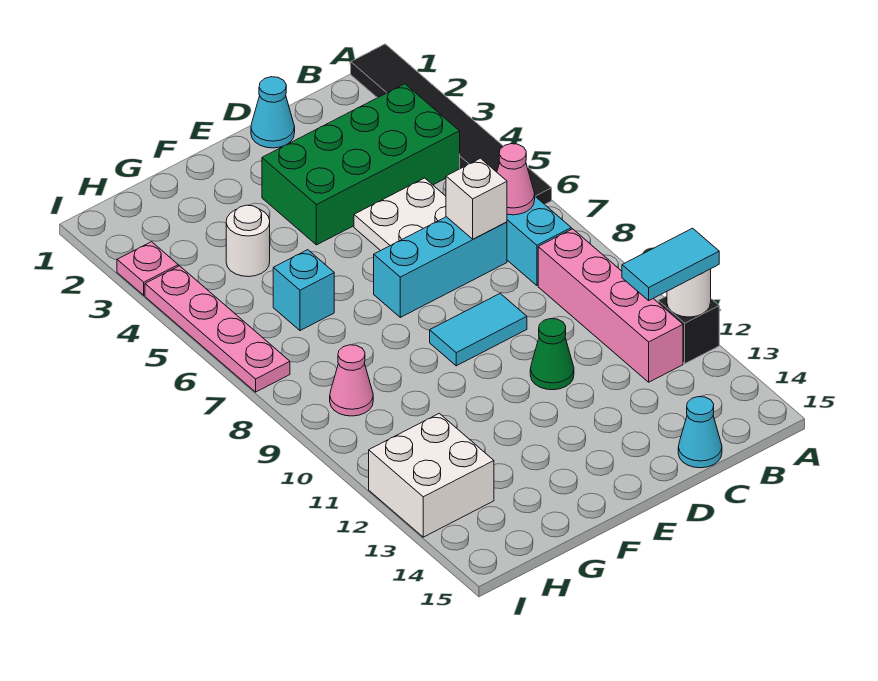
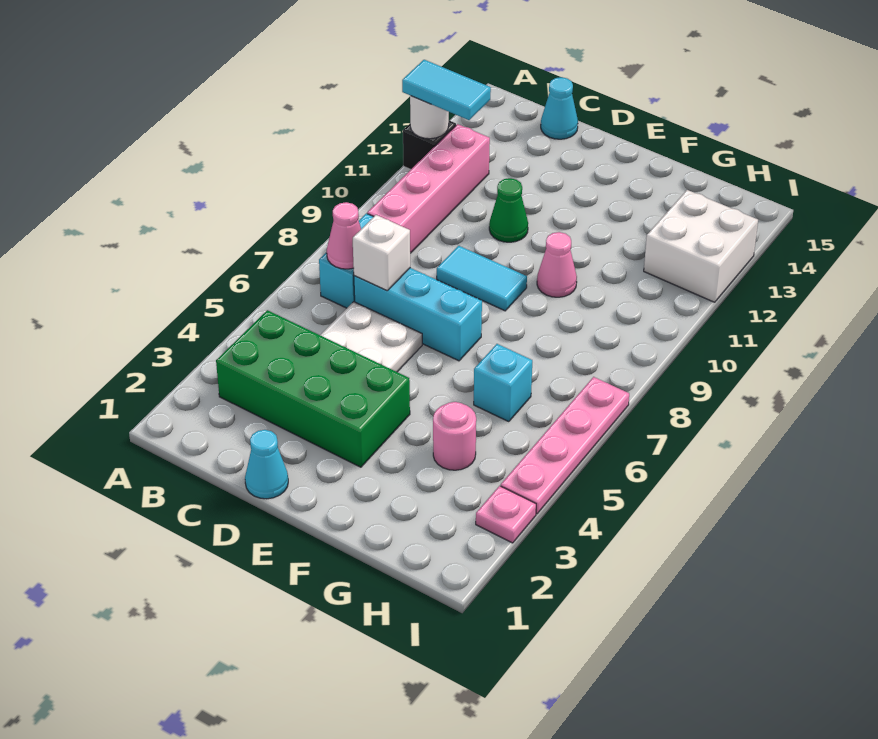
black 1x6 tile [351,44,552,204] -> none
white 1x1 round brick [226,205,270,277] -> pink 1x1 round brick [433,402,476,470]
pink 1x1 cone [330,345,373,416] -> pink 1x1 cone moved to [537,232,577,297]

